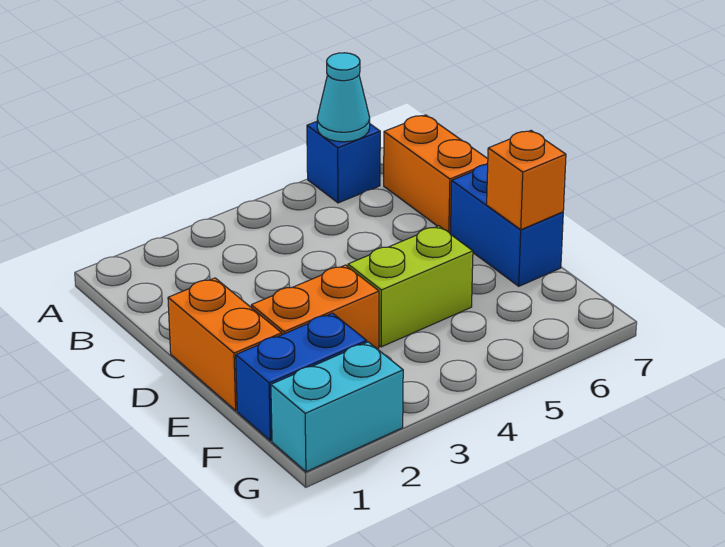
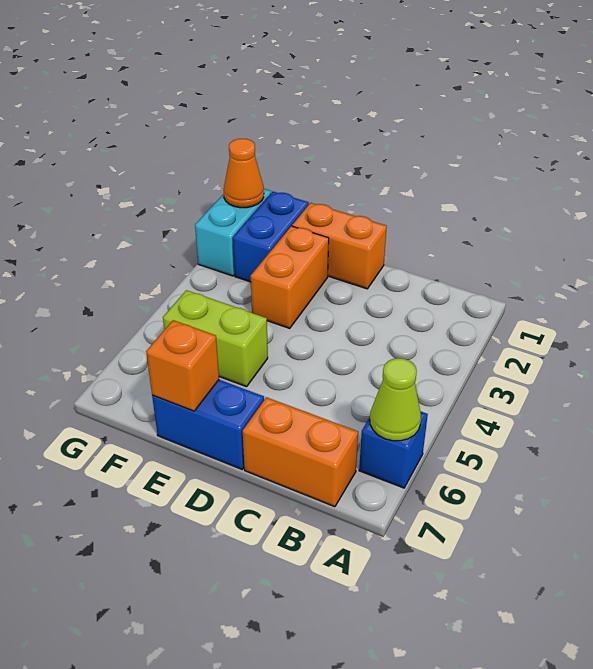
cyan 1x1 cone [317,53,370,142] -> lime 1x1 cone [370,358,421,441]
lime 1x2 brick [348,226,473,347] -> lime 1x2 brick turned to [163,290,268,387]
none -> orange 1x1 cone [224,139,264,208]

